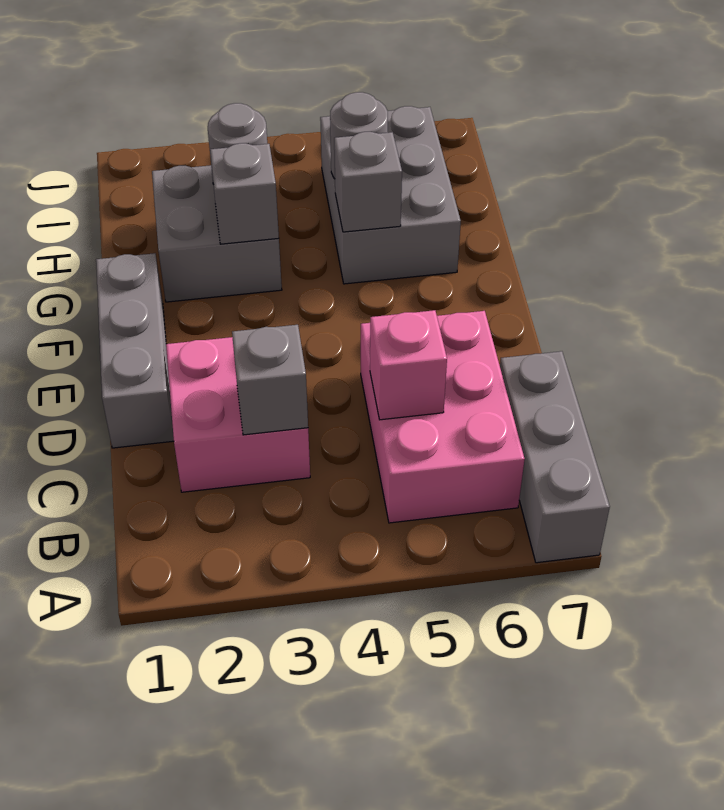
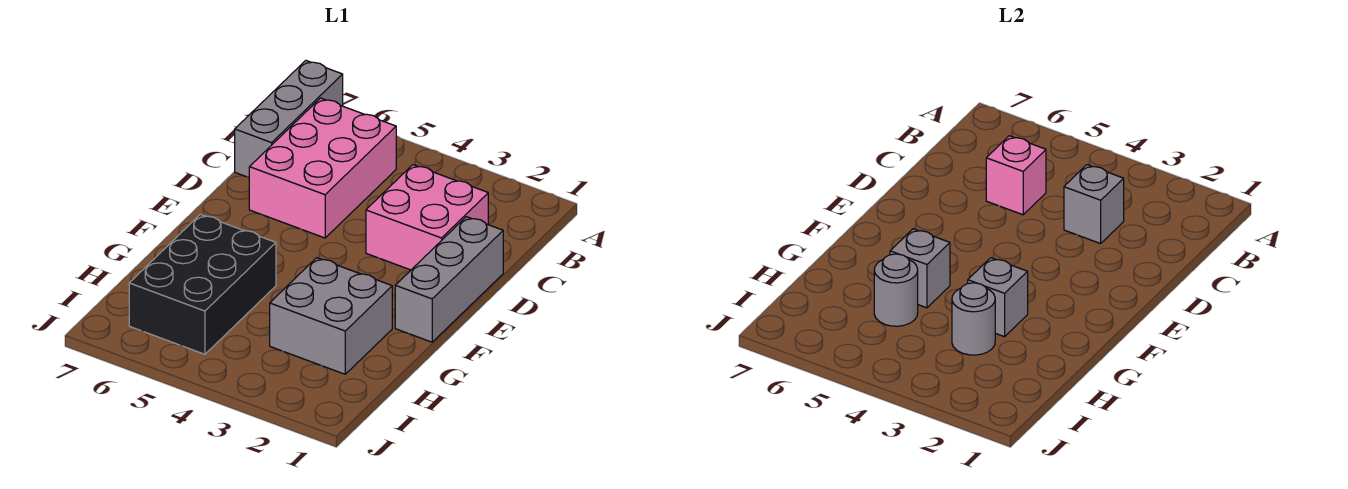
grey 2x3 brick [320,106,461,284] -> black 2x3 brick [129,214,276,354]

